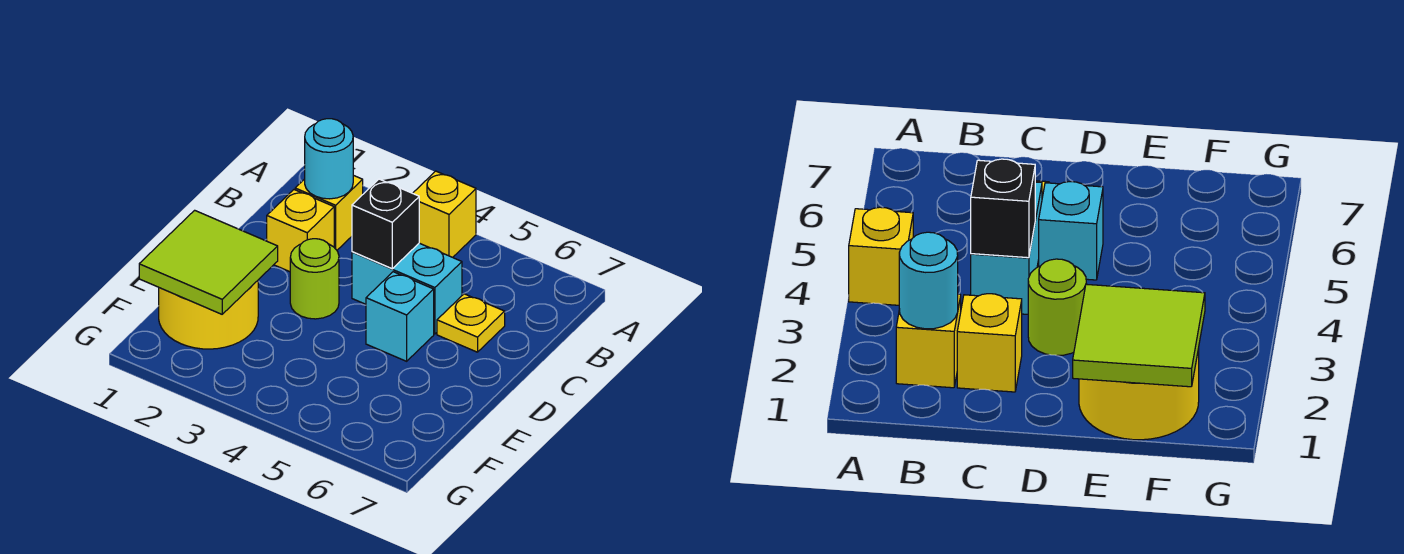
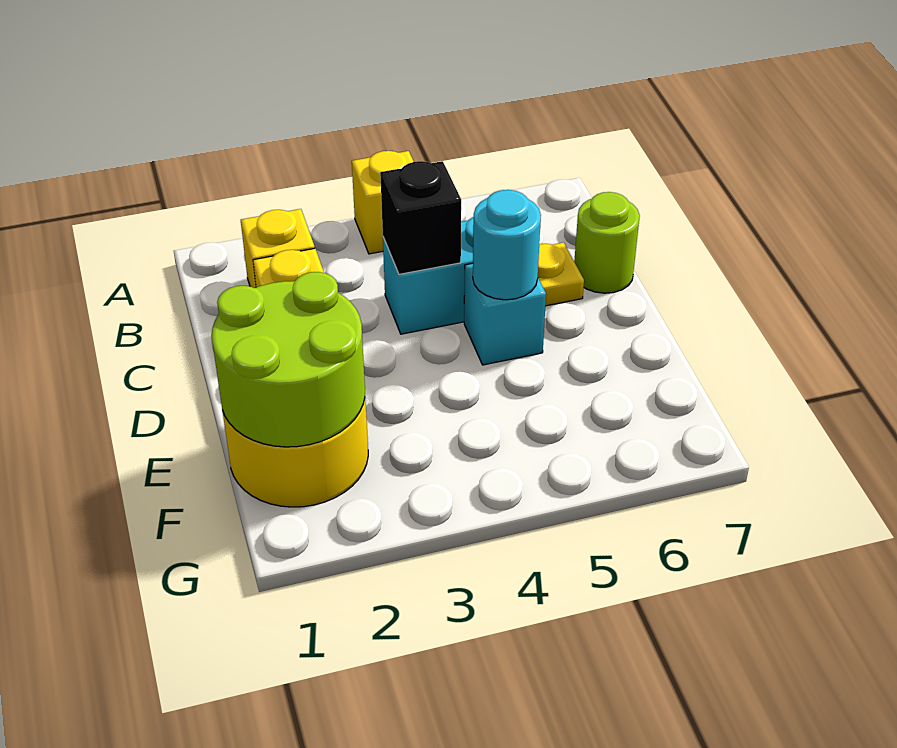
cyan 1x1 round brick [305,119,353,199] -> cyan 1x1 round brick moved to [473,190,541,300]
lime 1x1 round brick [290,239,339,319] -> lime 1x1 round brick moved to [574,192,640,293]
lime 2x2 tile [139,210,278,314] -> lime 2x2 round brick [212,272,365,447]

